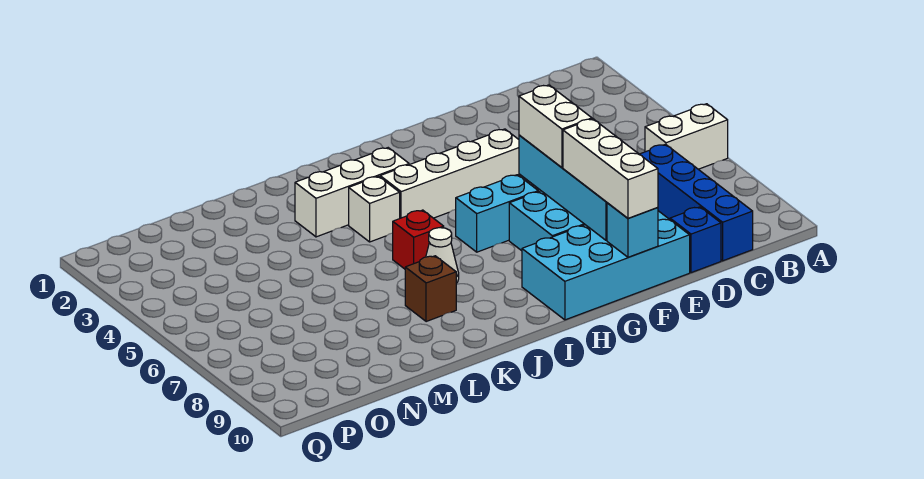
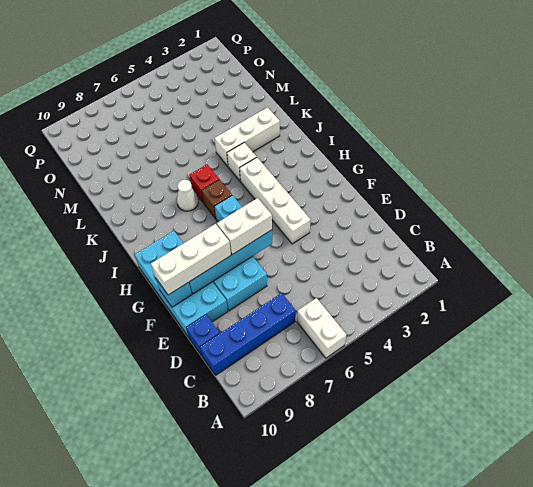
white 1x3 brick [295,148,409,237] -> white 1x3 brick turned to [215,107,280,166]
brown 1x1 brick [405,256,456,322] -> brown 1x1 brick moved to [202,179,232,219]

